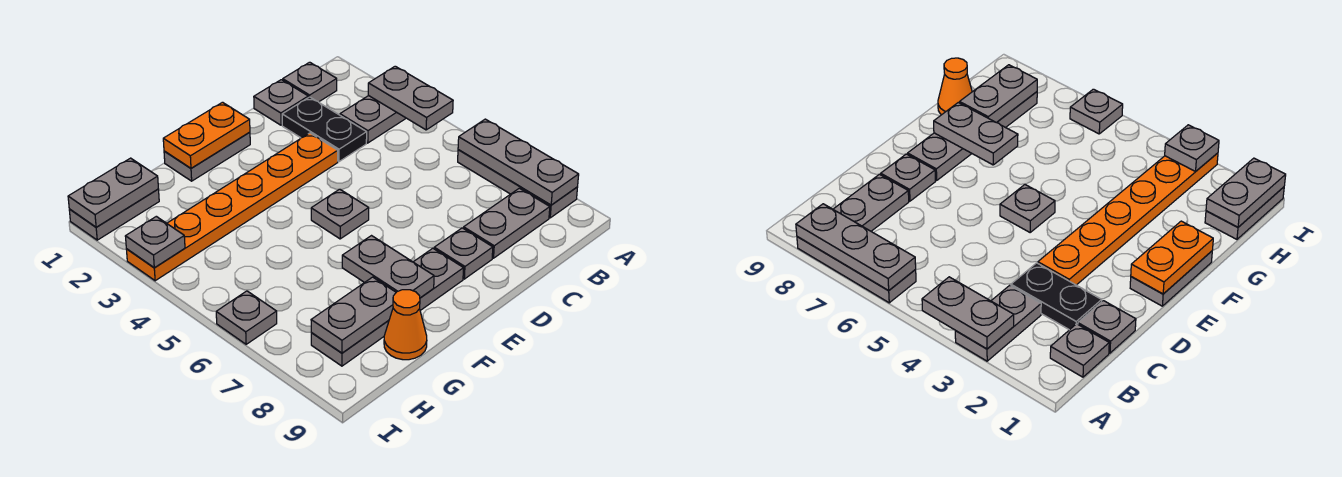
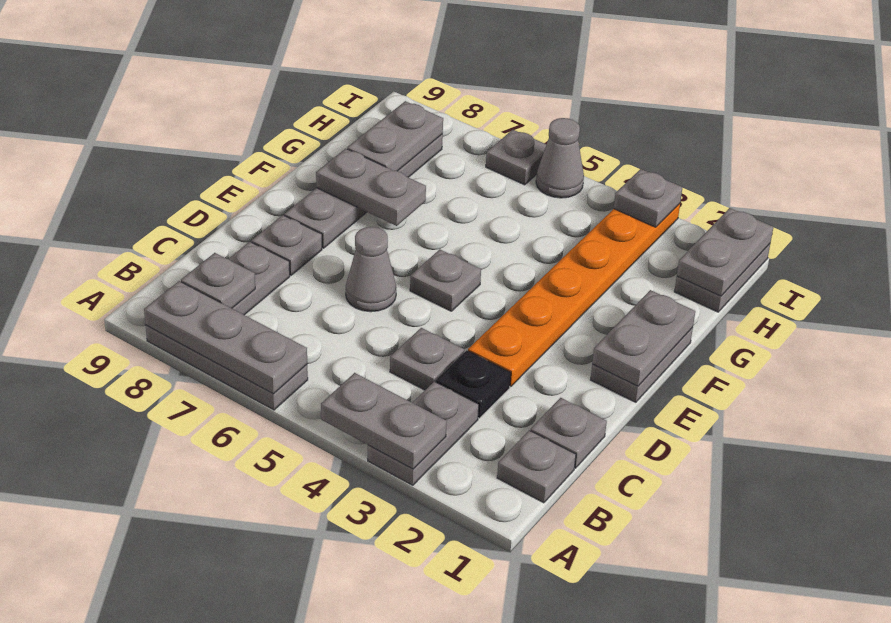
none -> grey 1x1 plate [181,253,255,308]
black 1x2 plate [282,97,367,162] -> black 1x1 plate [436,350,511,418]
none -> grey 1x1 plate [390,328,464,390]
none -> grey 1x1 cone [346,227,396,312]
orange 1x2 plate [163,102,250,168] -> grey 1x2 plate [592,290,695,386]
orange 1x1 cone [384,290,427,360] -> none
none -> grey 1x1 cone [536,118,584,198]

